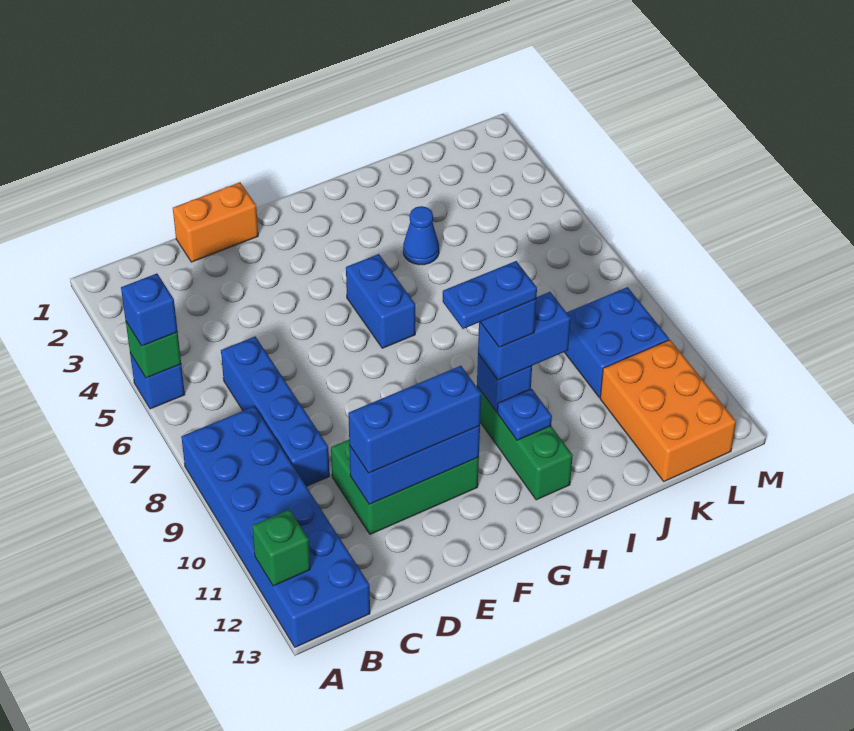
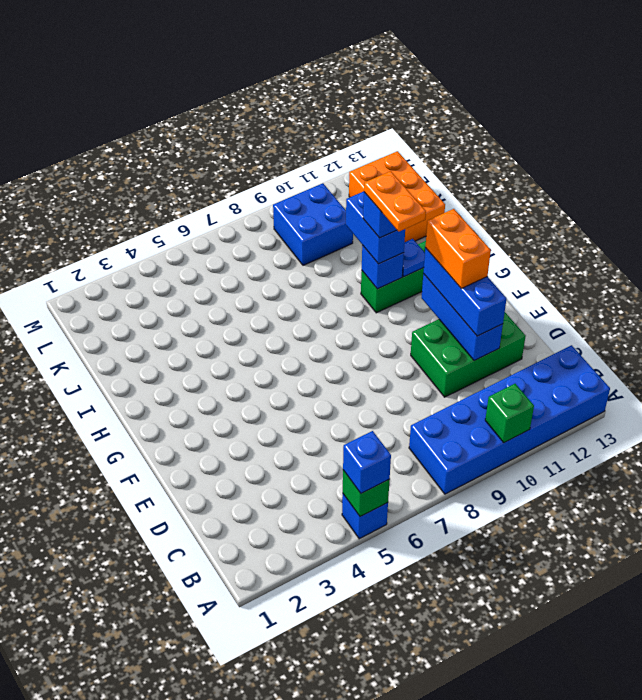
green 1x1 brick [252,509,310,586] -> green 1x1 brick moved to [485,384,534,442]
blue 1x4 brick [221,336,330,486] -> none
orange 1x2 brick [173,182,258,262] -> orange 1x2 brick moved to [425,209,491,288]
green 2x3 brick [331,440,479,534] -> green 2x3 brick turned to [411,313,526,397]
blue 1x2 brick [346,254,415,348] -> none
blue 1x2 plate [443,261,537,329] -> orange 1x2 plate [364,171,426,231]
blue 1x1 cone [403,206,439,265] -> none
orange 2x3 brick [600,340,736,481] -> orange 2x3 brick turned to [349,151,445,242]

